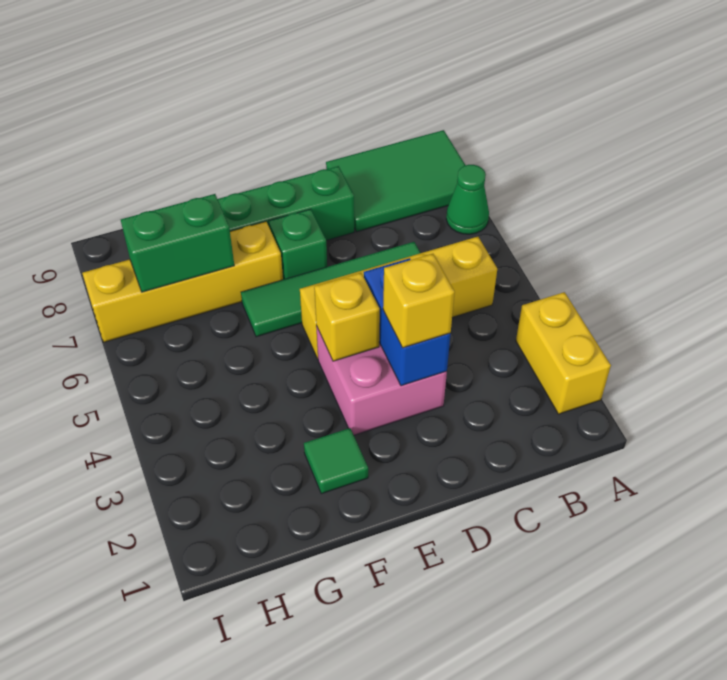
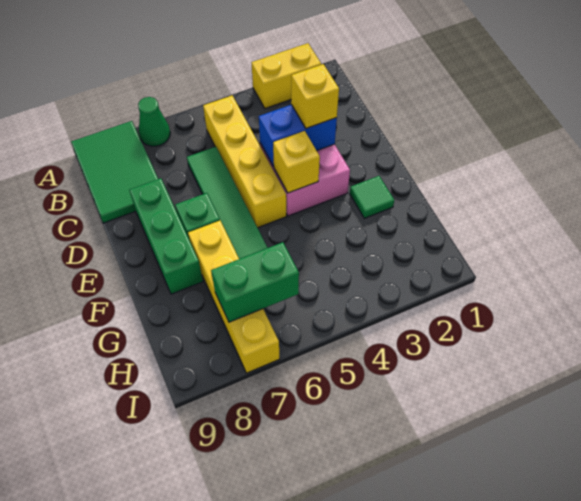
green 1x2 brick [121,194,234,292] -> green 1x2 brick turned to [211,242,299,322]

